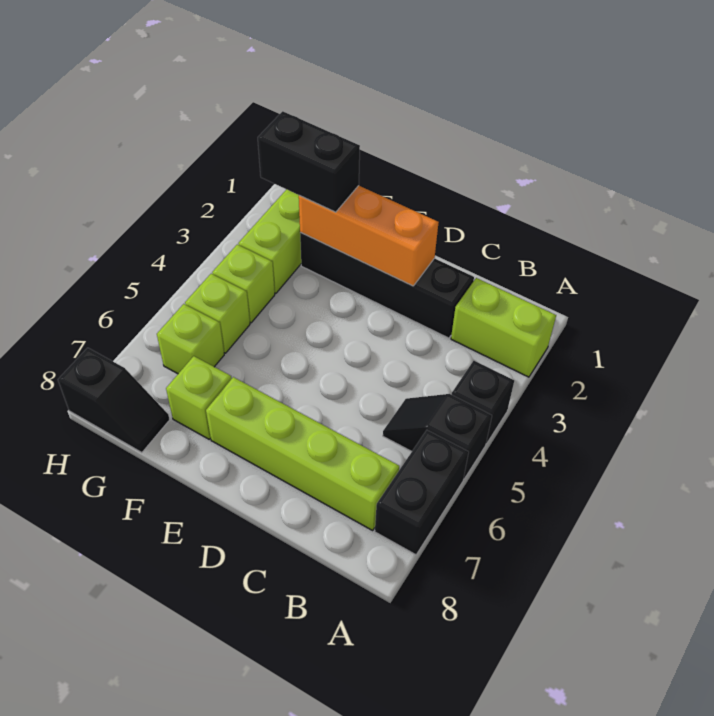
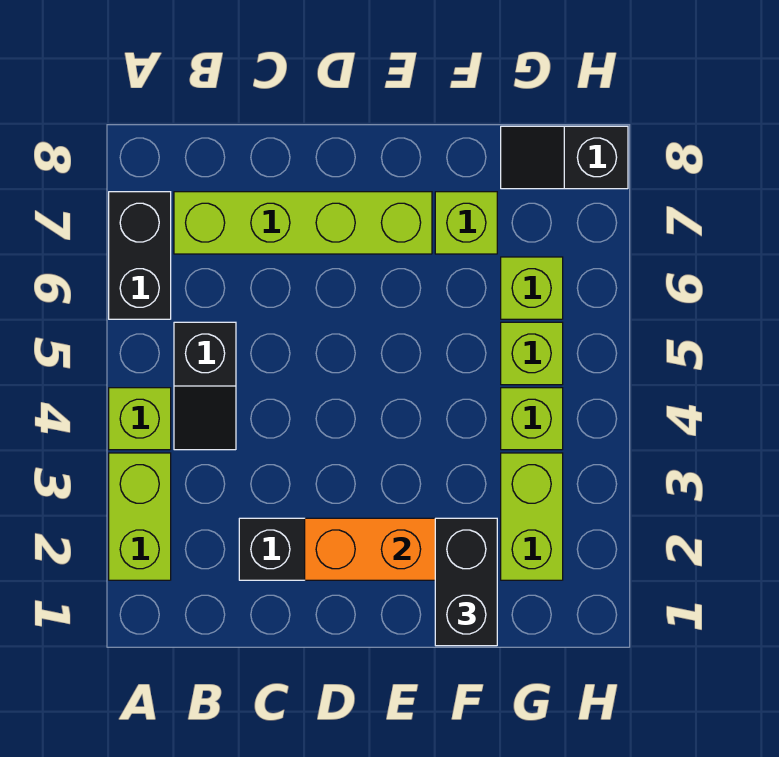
lime 1x2 brick [451,278,556,377] -> lime 1x2 brick turned to [109,453,171,580]
black 1x1 brick [452,361,514,444] -> lime 1x1 brick [109,388,171,450]
black 1x2 slope [383,394,492,479] -> black 1x2 slope turned to [174,322,236,450]
black 1x2 brick [258,111,360,212] -> black 1x2 brick turned to [435,518,497,646]

